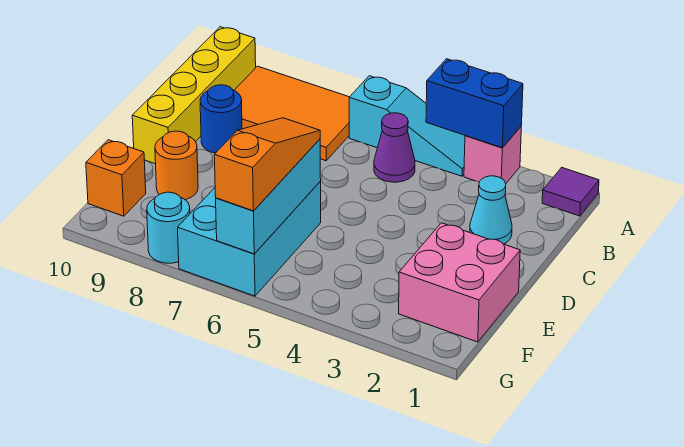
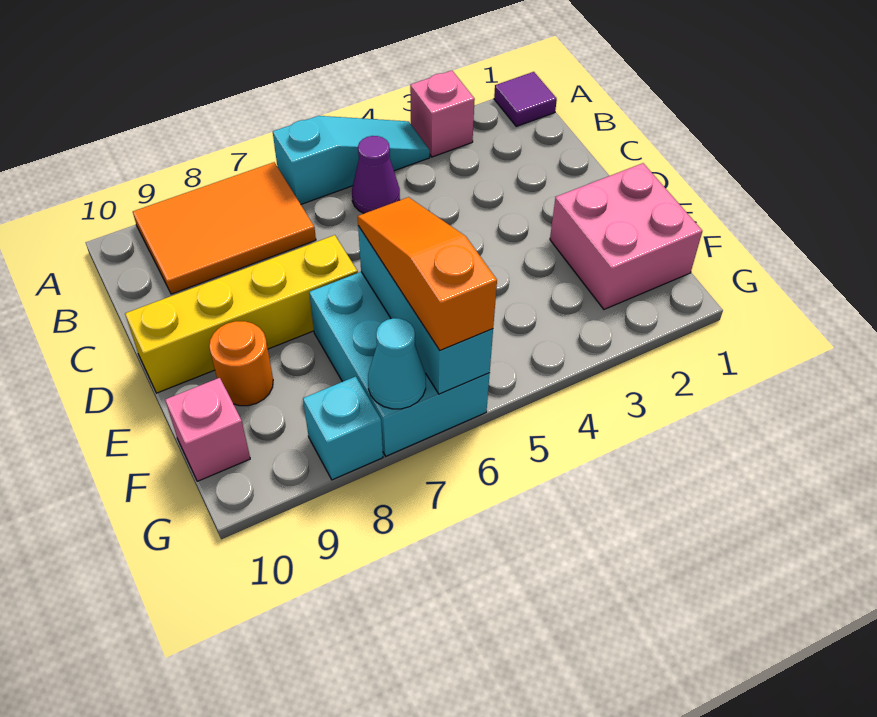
blue 1x2 brick [426,59,523,148] -> none
yellow 1x4 brick [132,27,256,164] -> yellow 1x4 brick turned to [125,235,358,393]
cyan 1x1 cone [470,176,512,244] -> cyan 1x1 cone moved to [368,318,426,409]
blue 1x1 round brick [200,85,242,153] -> none
orange 1x1 brick [86,140,146,216] -> pink 1x1 brick [165,378,250,481]
cyan 1x1 round brick [147,192,190,263] -> cyan 1x1 brick [303,376,383,480]

